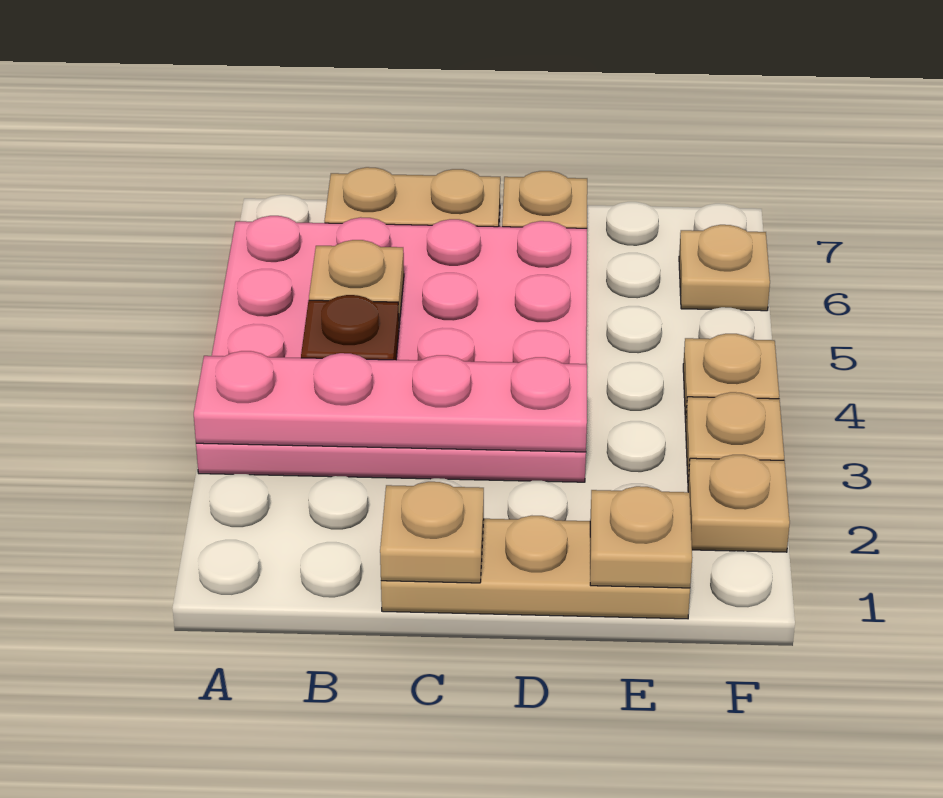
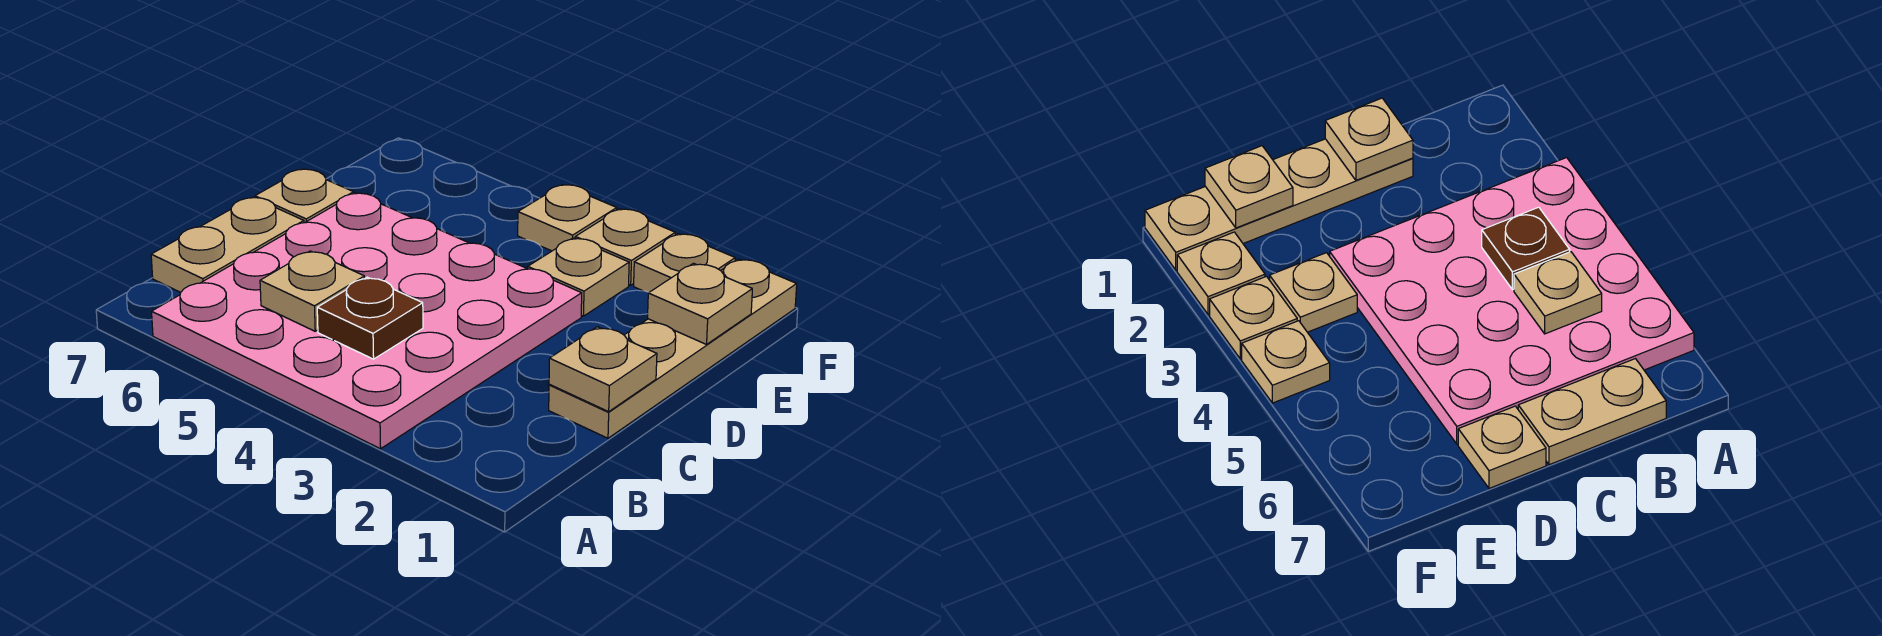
pink 1x4 plate [194,351,587,452] -> none
tan 1x3 plate [381,516,690,619] -> tan 1x4 plate [549,259,797,438]
tan 1x1 plate [679,225,770,311] -> tan 1x1 plate moved to [528,238,629,316]

